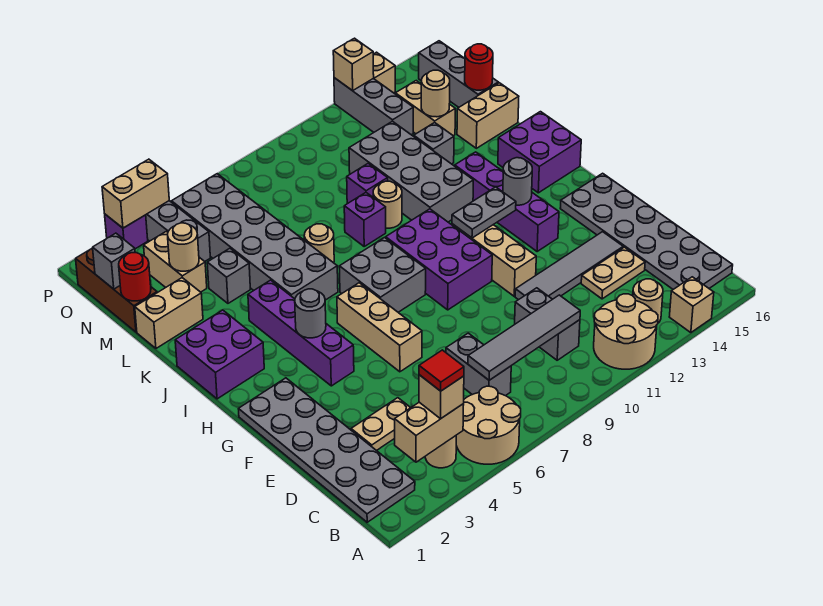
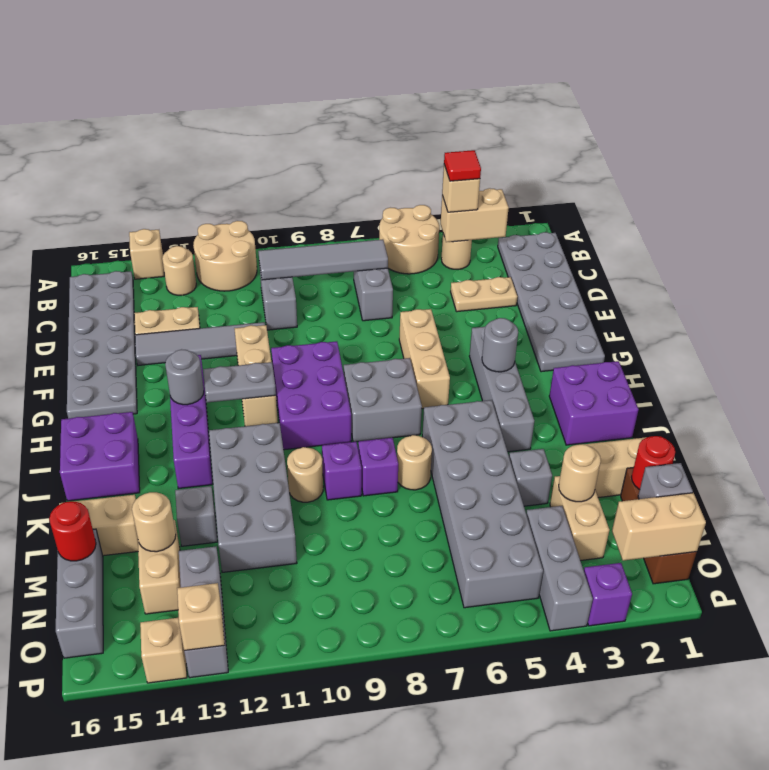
purple 1x4 brick [248,280,354,386] -> grey 1x4 brick [469,326,534,452]
purple 1x1 brick [347,163,388,203] -> purple 1x1 brick moved to [358,438,398,496]
tan 1x2 brick [102,159,169,228] -> tan 1x2 brick moved to [612,493,706,561]

